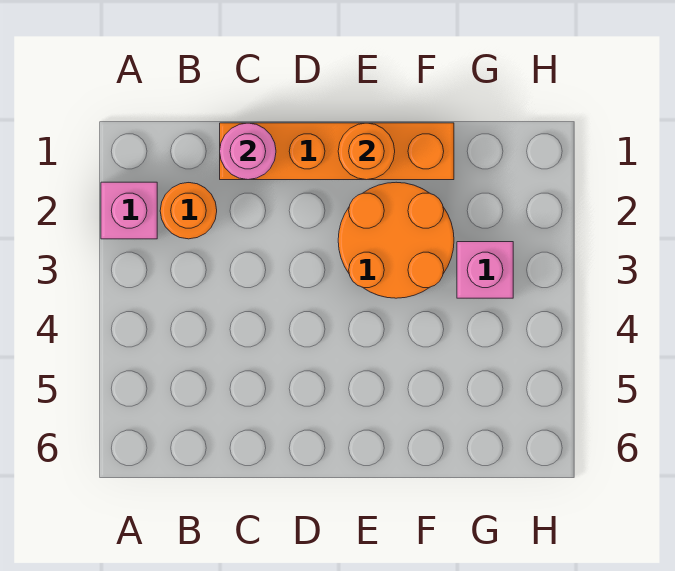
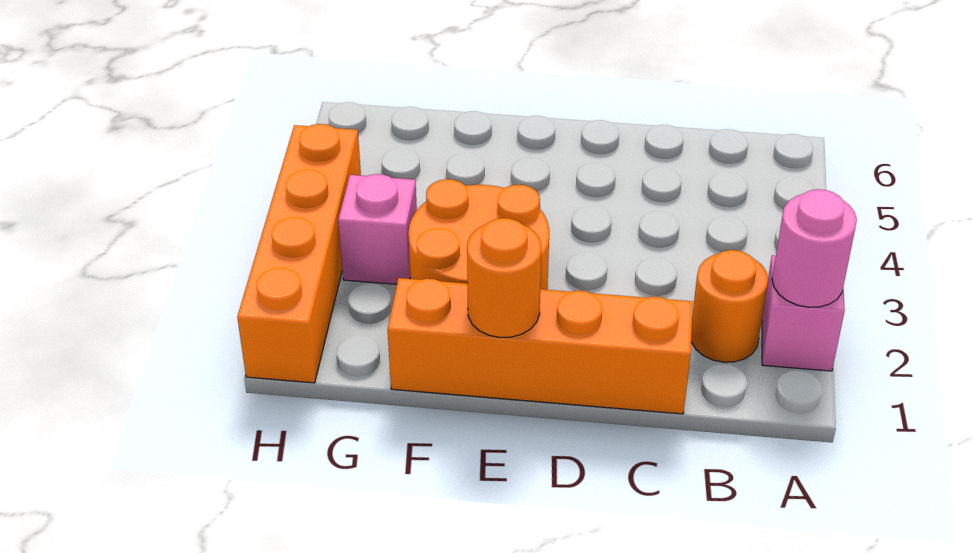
pink 1x1 round brick [220,123,276,180] -> pink 1x1 round brick moved to [772,189,857,307]
none -> orange 1x4 brick [237,124,361,383]

